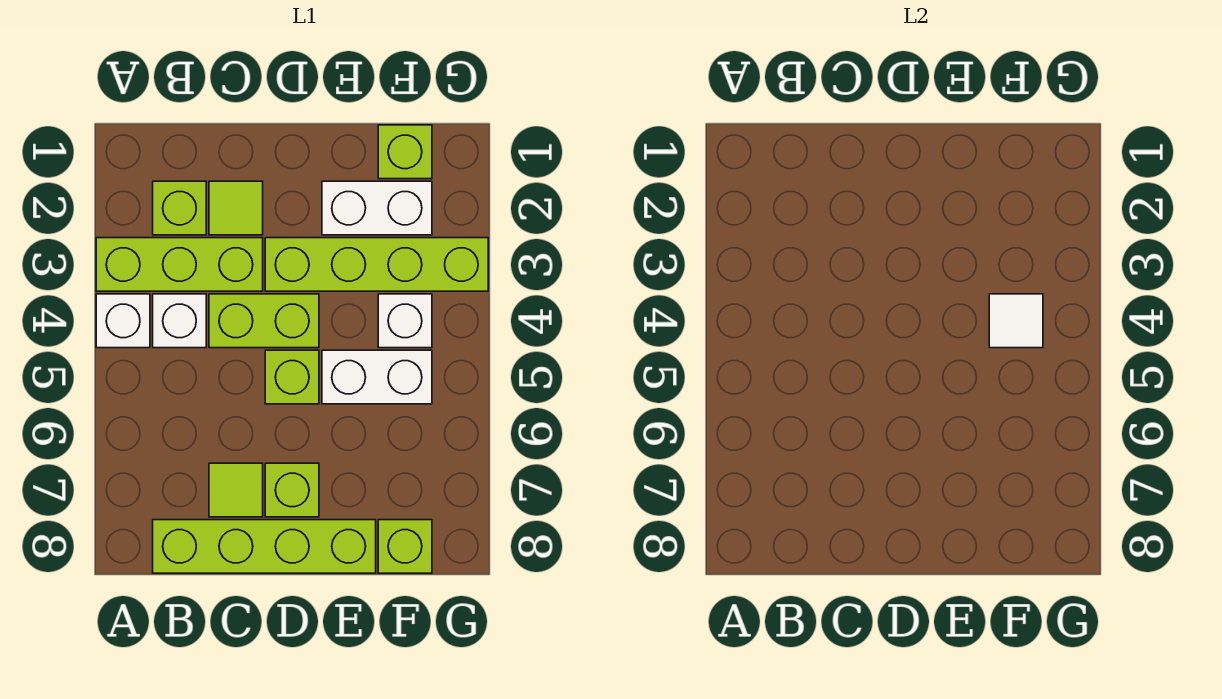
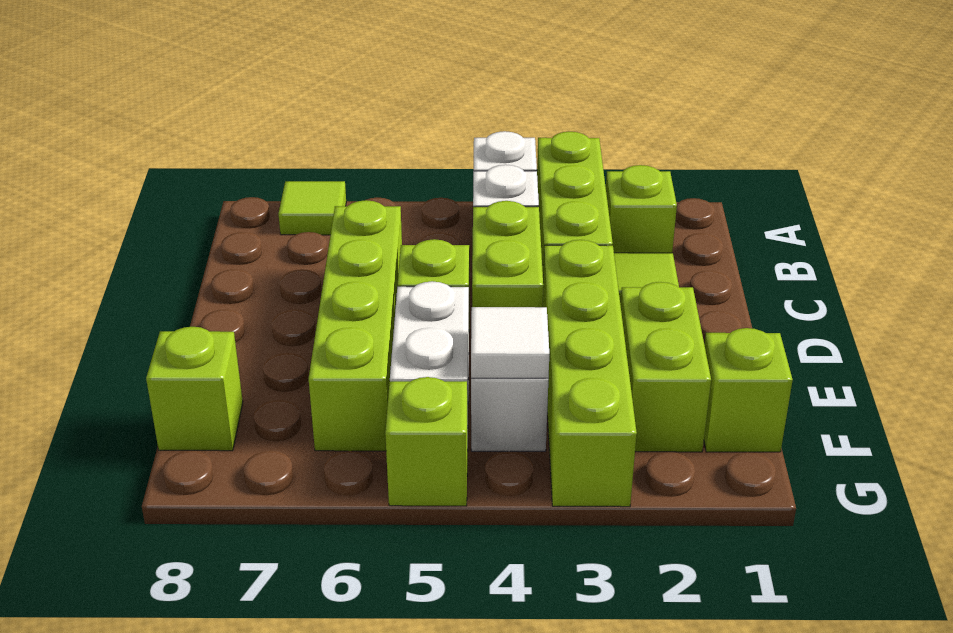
lime 1x4 brick [153,520,376,573] -> lime 1x4 brick moved to [309,200,402,451]
lime 1x1 tile [209,463,263,517] -> lime 1x1 tile moved to [278,181,346,235]
lime 1x1 brick [265,463,319,517] -> lime 1x1 brick moved to [385,377,467,506]
white 1x2 brick [322,181,432,235] -> lime 1x2 brick [621,282,711,452]

